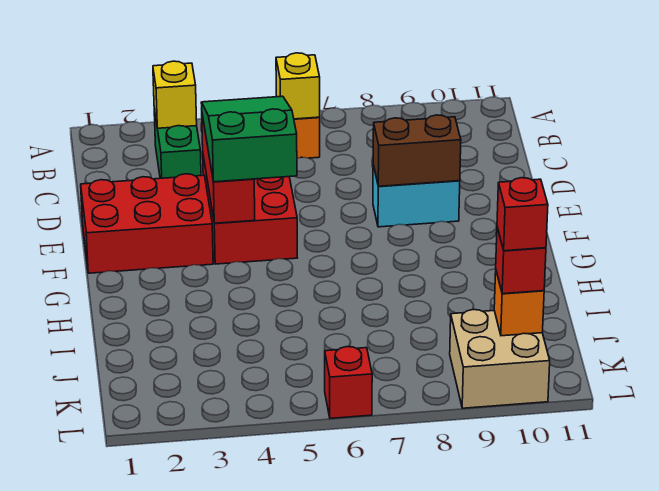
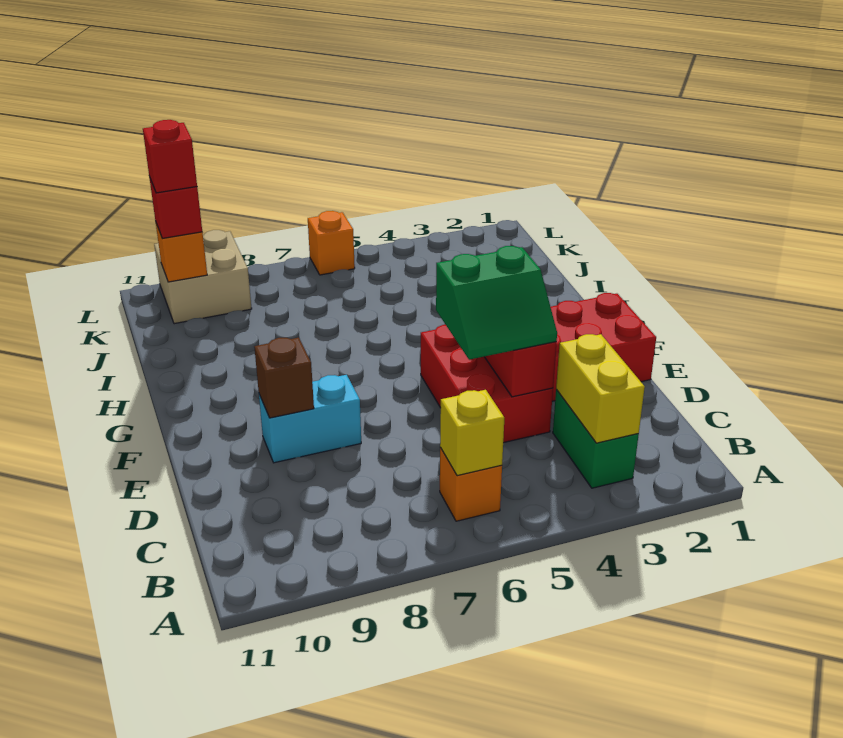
yellow 1x1 brick [153,61,197,128] -> yellow 1x2 brick [556,334,645,443]
green 2x3 slope [201,96,297,182] -> green 2x2 slope [436,246,557,360]
brown 1x2 brick [373,115,461,186] -> brown 1x1 brick [254,338,314,418]
red 1x1 brick [325,347,372,418] -> orange 1x1 brick [308,211,355,275]

